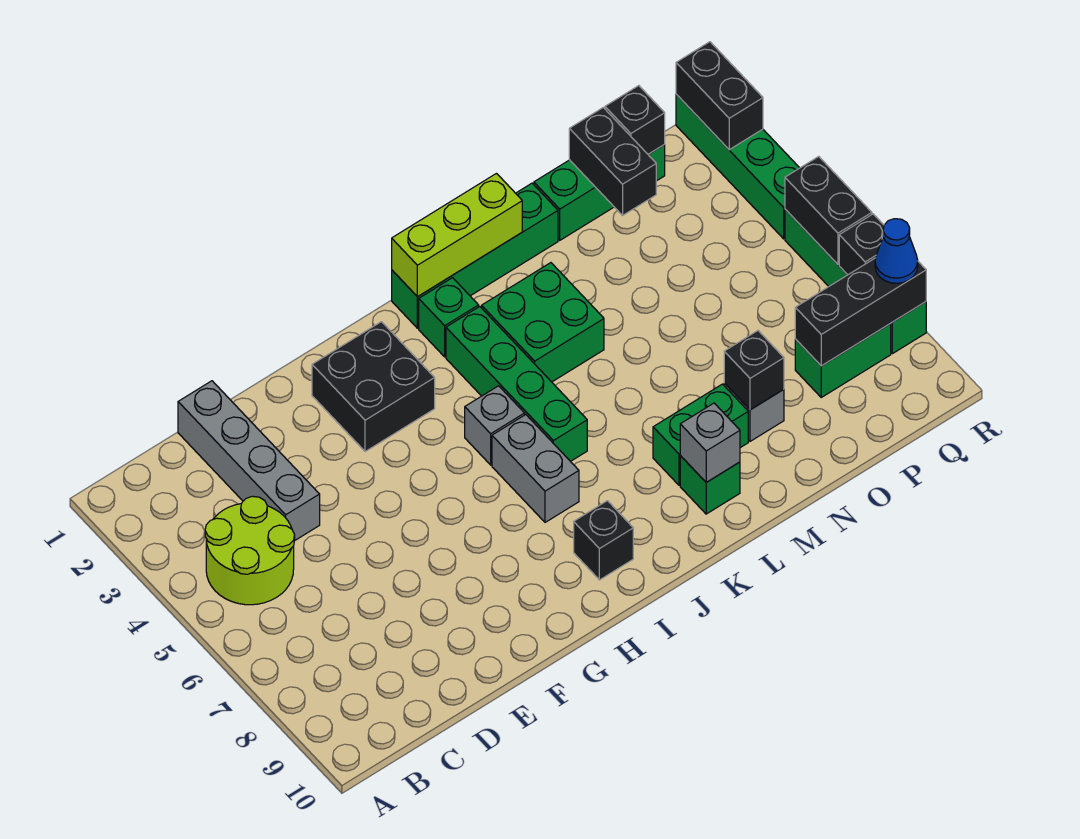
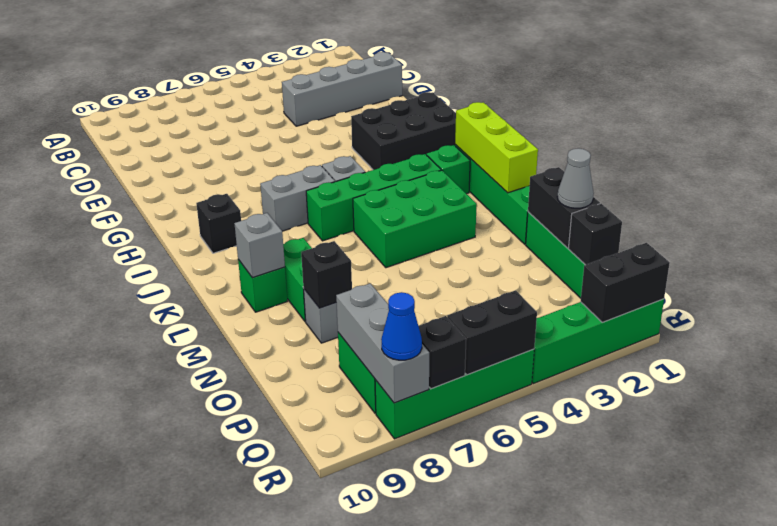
lime 2x2 round brick [205,496,295,605] -> none
black 2x2 brick [312,322,435,452] -> black 2x3 brick [351,92,456,170]
green 2x2 brick [482,263,604,382] -> green 2x3 brick [353,170,477,268]
black 1x2 brick [569,108,656,215] -> black 1x2 brick turned to [528,167,600,248]
none -> grey 1x1 cone [557,148,594,208]
black 1x3 brick [795,258,926,366] -> grey 1x3 brick [336,283,429,403]

